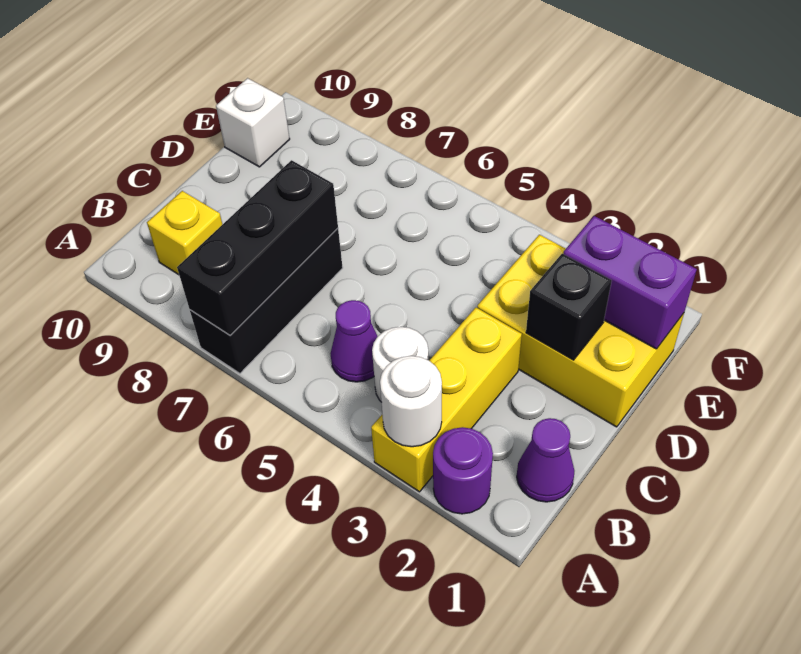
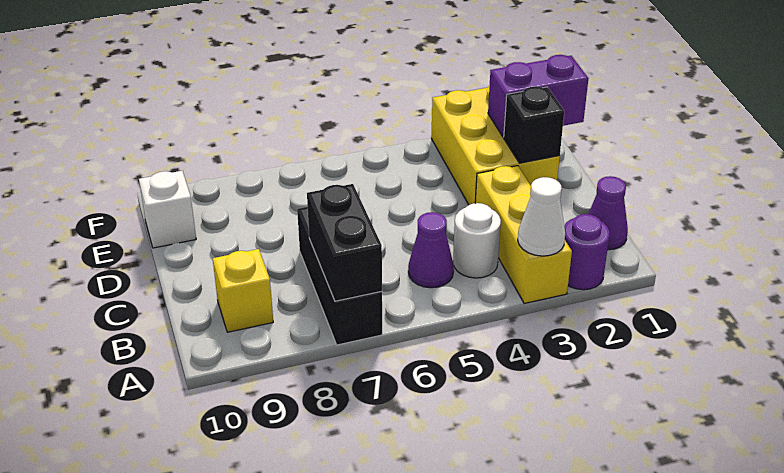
white 1x1 round brick [380,356,442,447] -> white 1x1 cone [518,177,565,256]
black 1x3 brick [177,160,338,335] -> black 1x2 brick [307,184,382,301]
yellow 2x3 brick [477,235,684,427] -> yellow 2x3 brick turned to [431,86,560,205]

